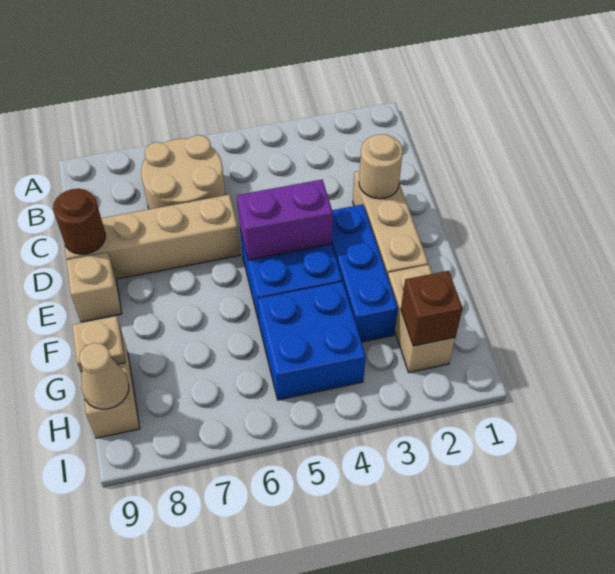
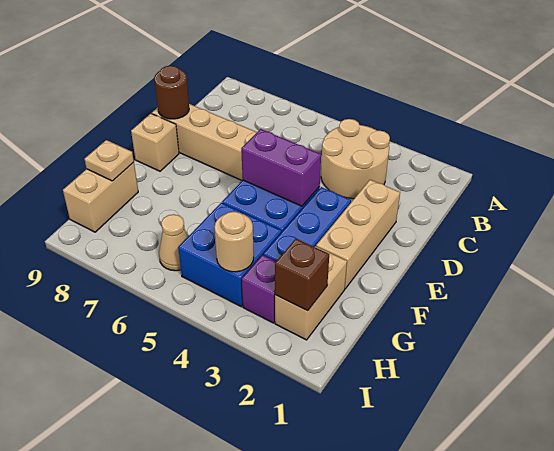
tan 2x2 round brick [141,135,225,209] -> tan 2x2 round brick moved to [321,119,390,199]
tan 1x1 round brick [359,134,403,199] -> tan 1x1 round brick moved to [215,212,254,272]
none -> purple 1x1 brick [242,255,276,323]
tan 1x1 cone [79,343,129,409] -> tan 1x1 cone moved to [159,214,188,271]

